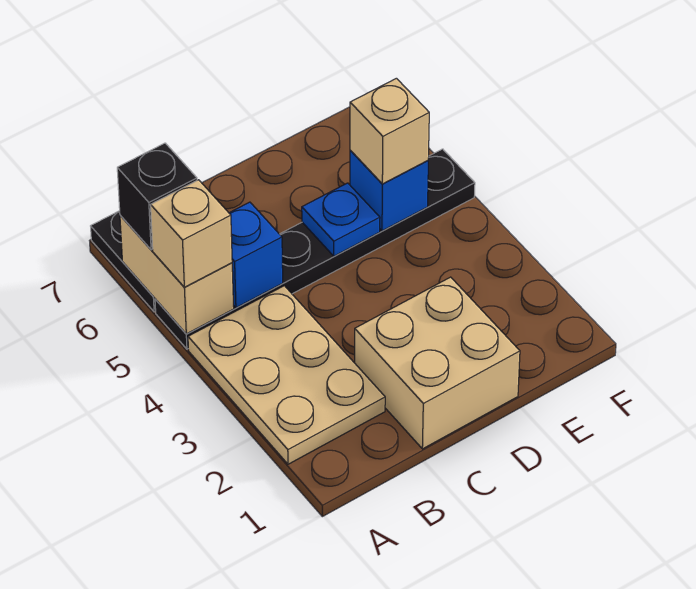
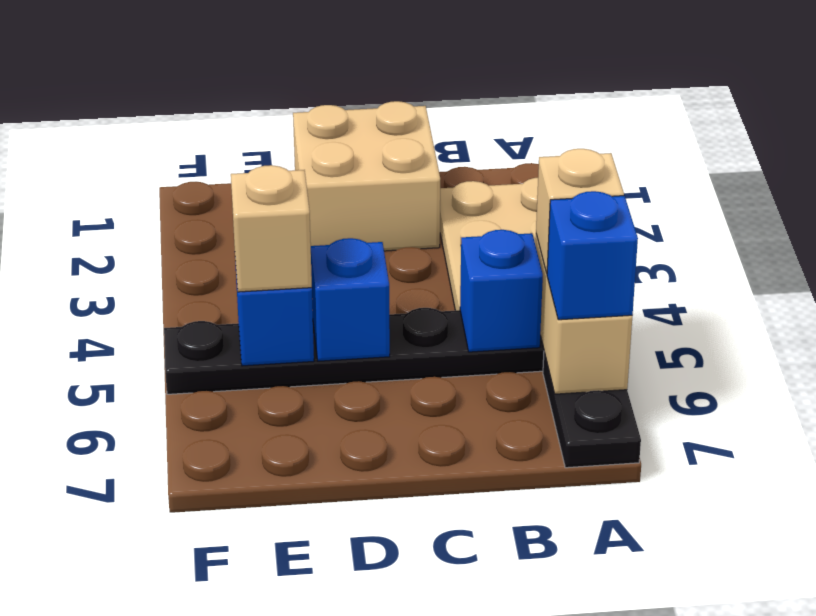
black 1x1 brick [117,143,197,250] -> blue 1x1 brick [547,191,638,320]
blue 1x1 plate [302,183,380,256] -> blue 1x1 brick [311,238,390,361]

